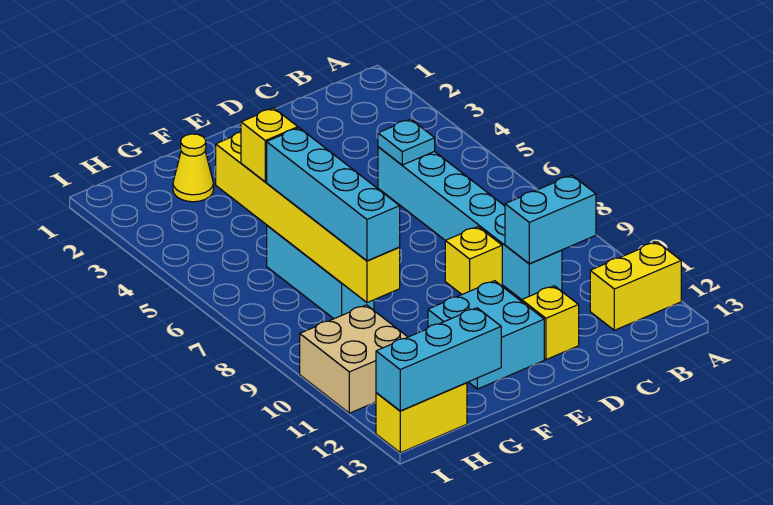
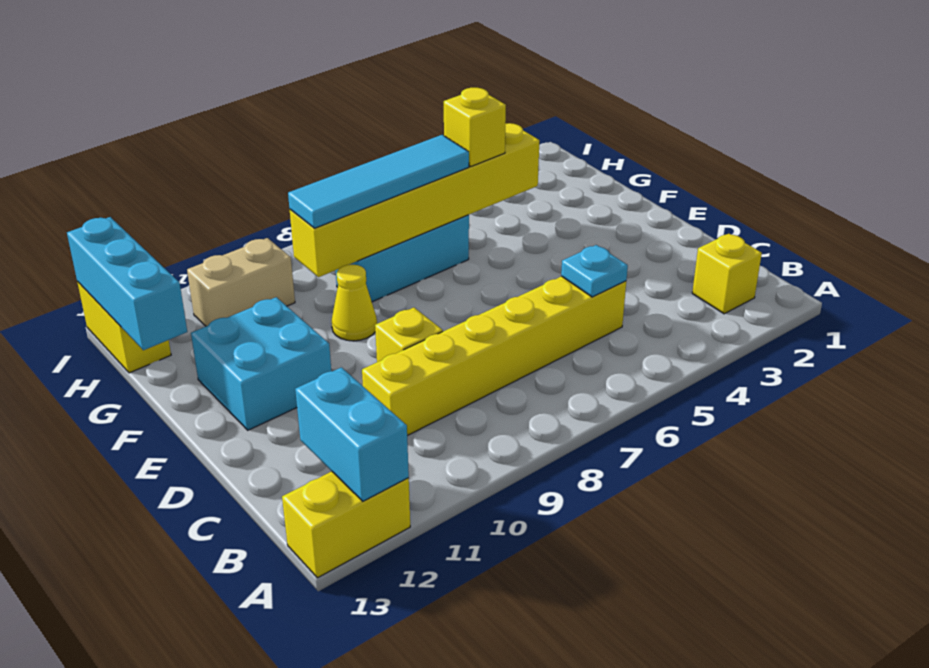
yellow 1x2 brick [590,242,681,330] -> yellow 1x2 brick turned to [282,471,410,578]
cyan 1x2 brick [505,175,596,264] -> cyan 1x2 brick moved to [295,367,409,501]
cyan 1x6 brick [378,147,562,300] -> yellow 1x6 brick [362,276,626,436]
yellow 1x1 brick [522,286,579,360] -> yellow 1x1 brick moved to [692,234,762,314]
yellow 1x1 cone [173,134,214,202] -> yellow 1x1 cone moved to [332,265,377,341]
cyan 1x4 brick [267,128,400,261] -> cyan 1x4 tile [288,135,469,228]
tan 2x2 brick [300,305,407,413] -> tan 1x2 brick [187,238,295,326]

